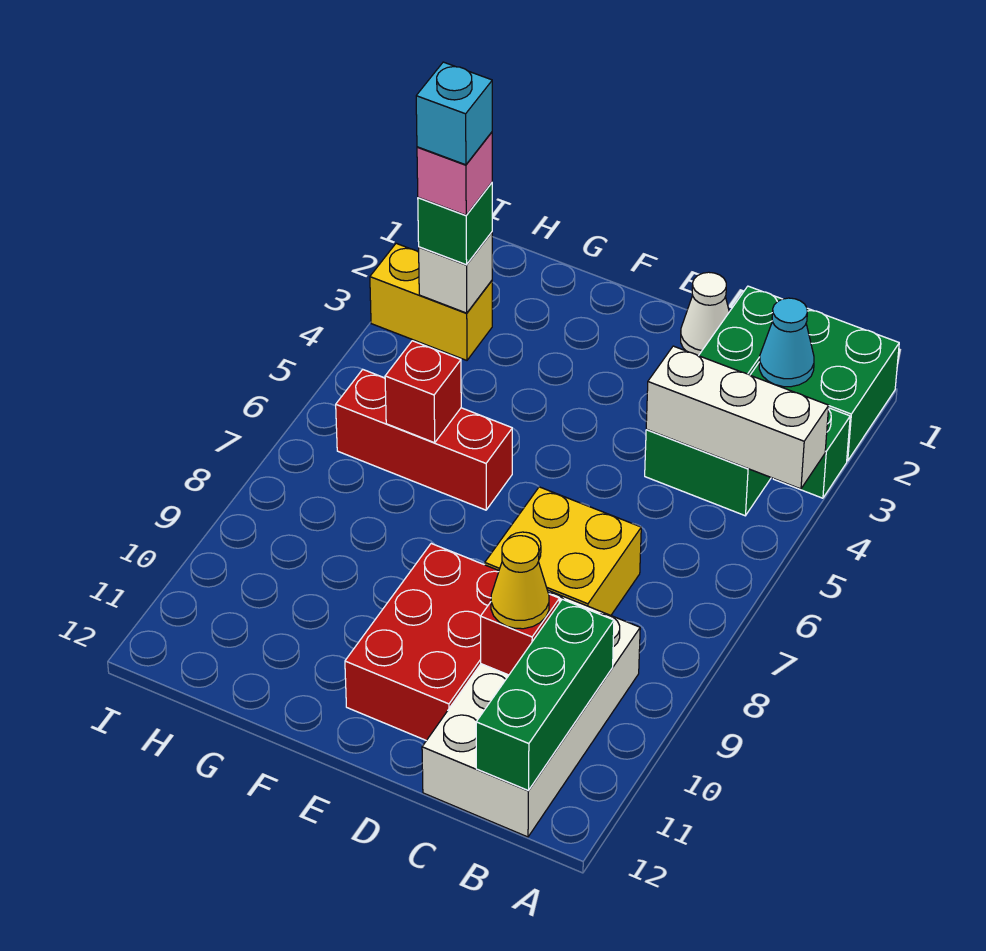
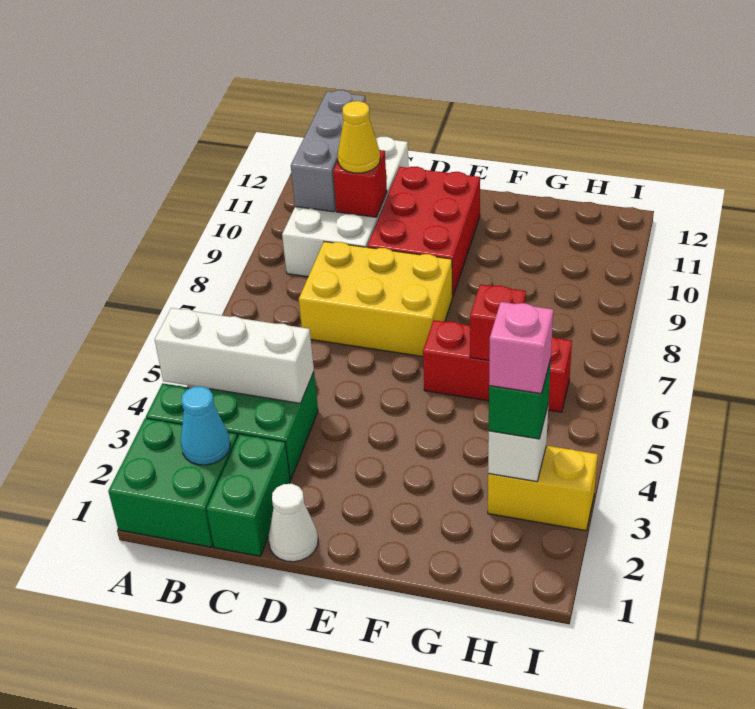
green 1x3 brick [476,599,614,790] -> grey 1x3 brick [291,90,366,212]
yellow 2x2 brick [485,487,641,615] -> yellow 2x3 brick [299,242,452,357]
cyan 1x1 brick [416,62,492,165] -> none

